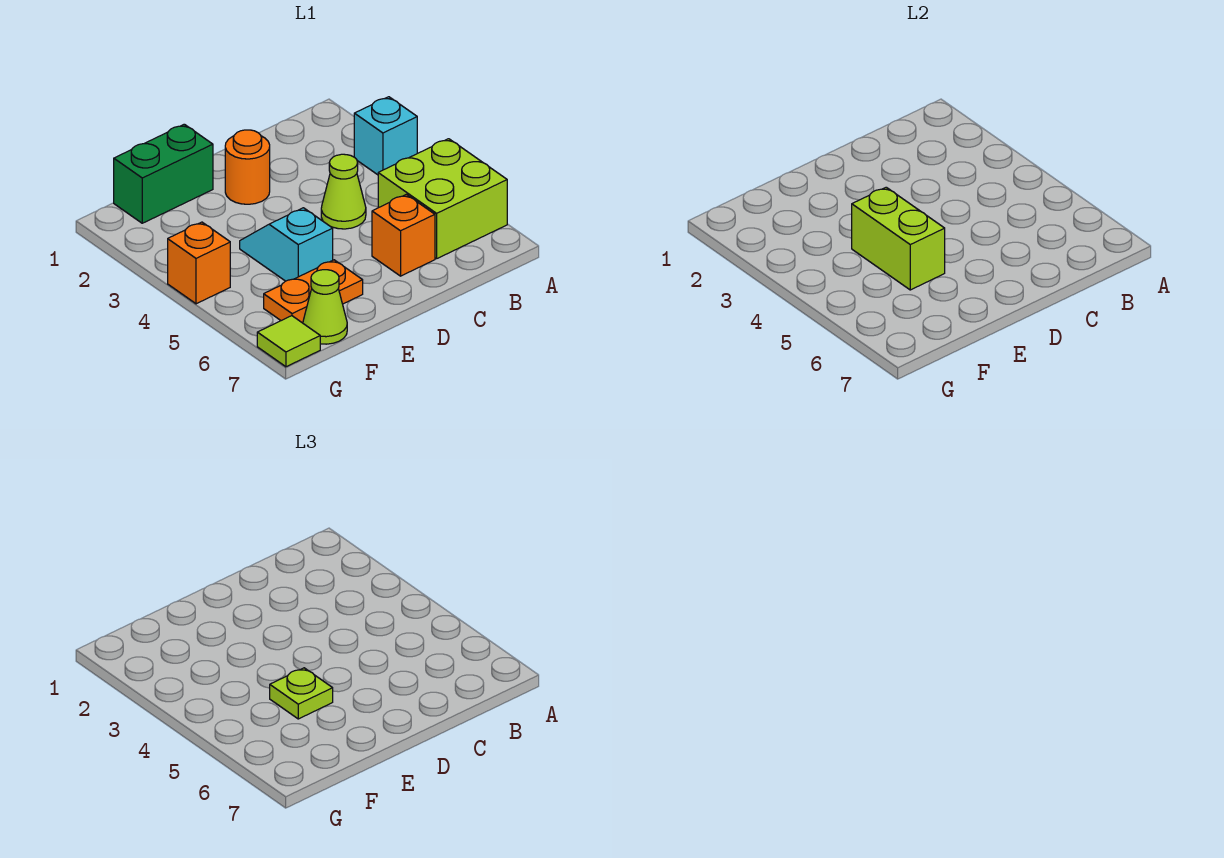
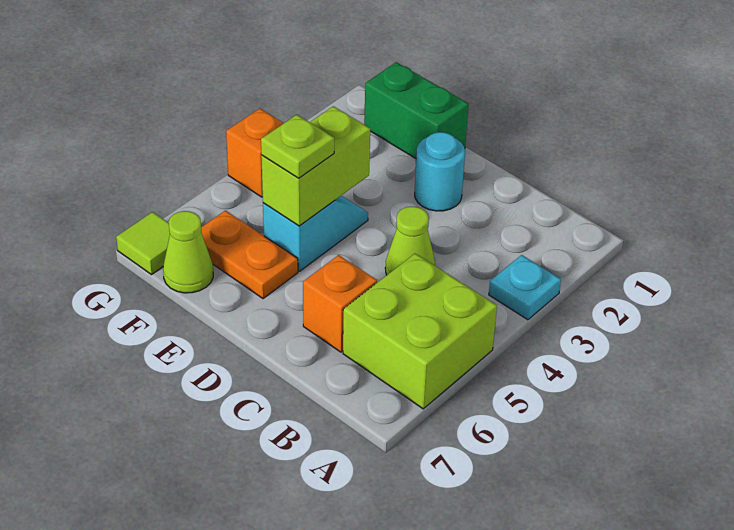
cyan 1x1 brick [354,97,417,175] -> cyan 1x1 plate [489,255,561,320]
orange 1x1 round brick [225,130,270,204] -> cyan 1x1 round brick [415,132,465,211]

